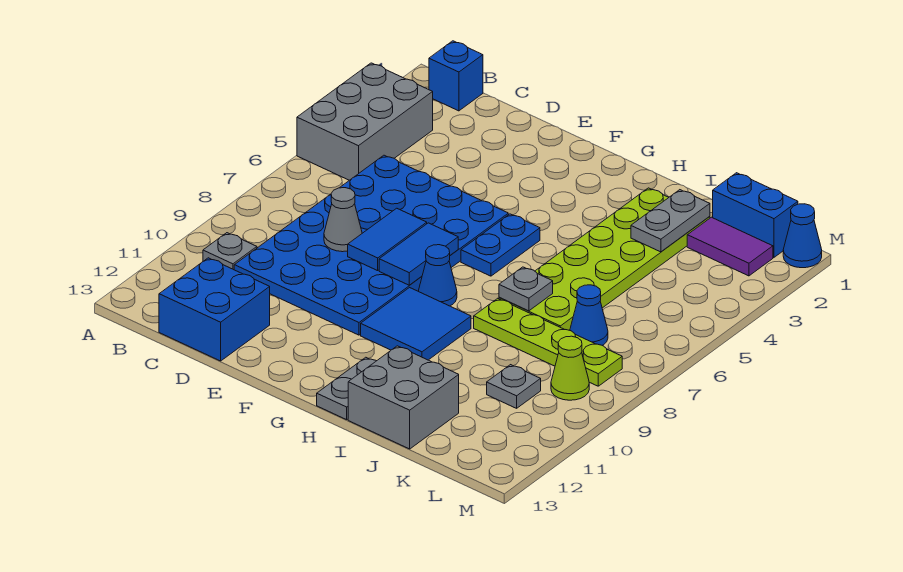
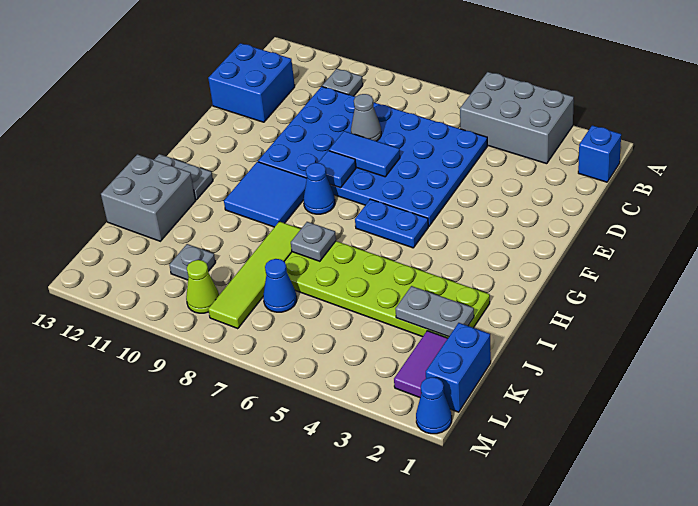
blue 1x2 tile [379,223,458,285] -> blue 1x1 tile [318,151,356,188]
lime 1x4 plate [474,298,622,386] -> lime 1x4 tile [208,221,301,329]

